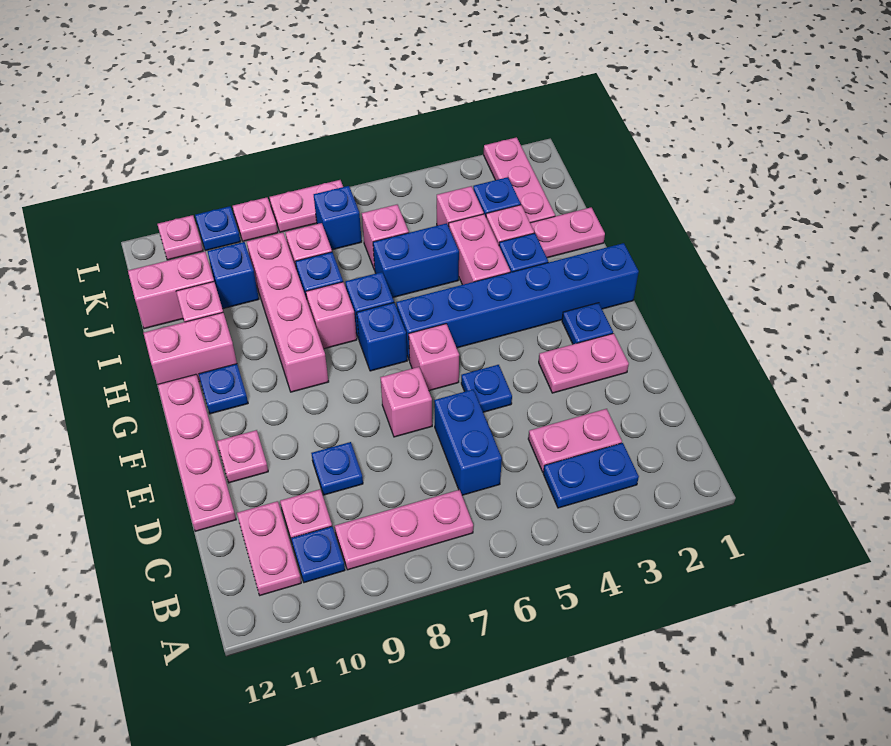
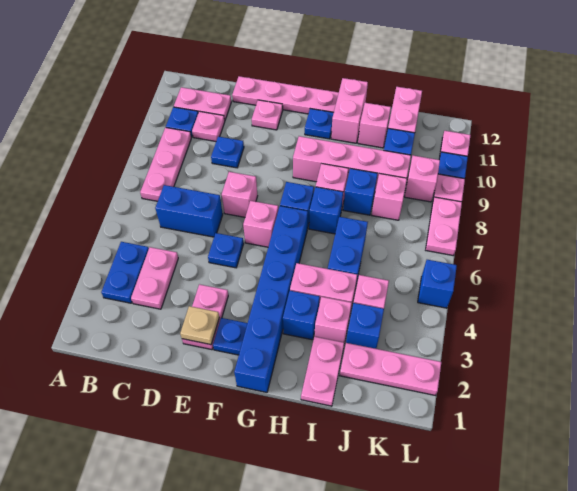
none -> tan 1x1 plate [180,306,219,345]
pink 1x1 brick [362,205,409,270] -> pink 1x1 brick moved to [404,156,440,202]
blue 1x1 brick [314,186,362,250] -> blue 1x1 brick moved to [418,260,457,308]

